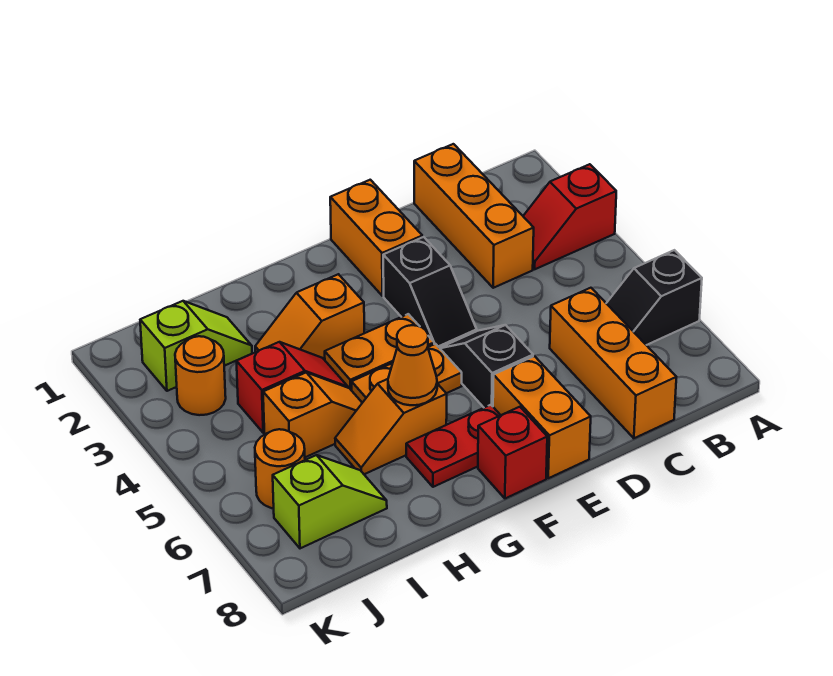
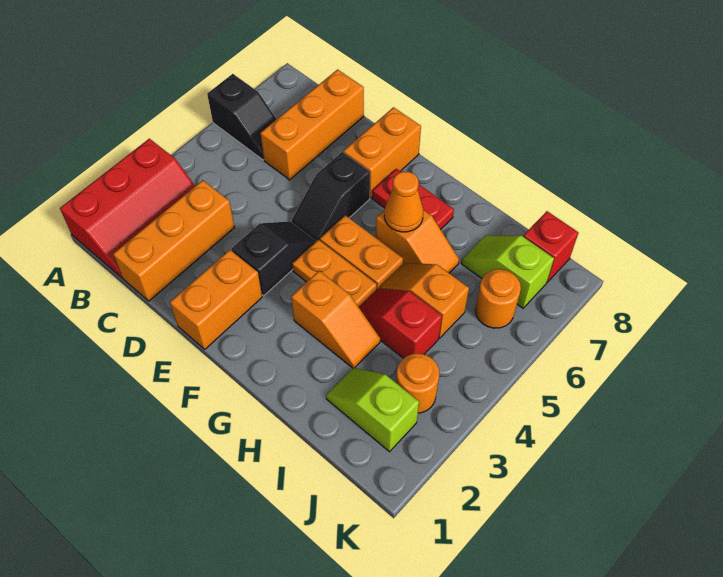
red 1x2 slope [523,164,616,269] -> red 2x3 slope [60,139,195,278]
red 1x1 brick [478,407,547,498] -> red 1x1 brick moved to [523,211,579,282]

